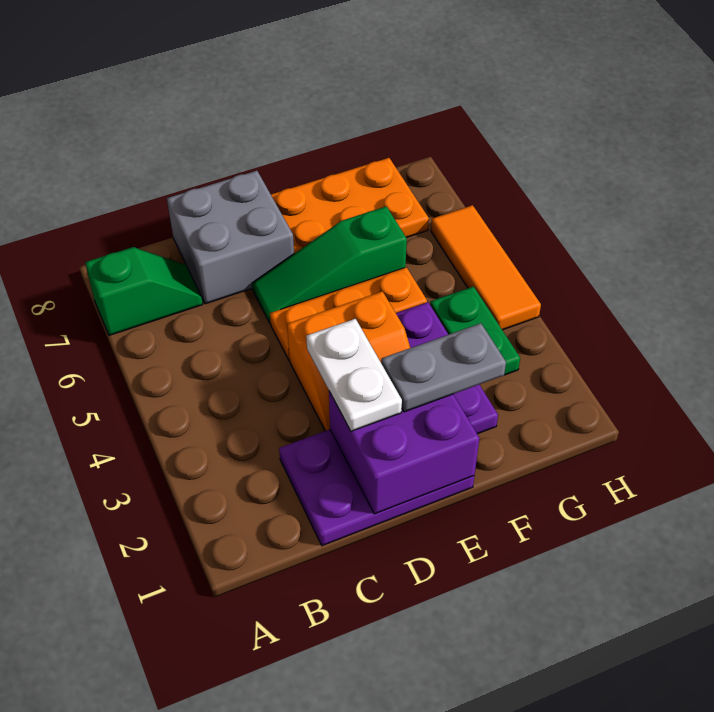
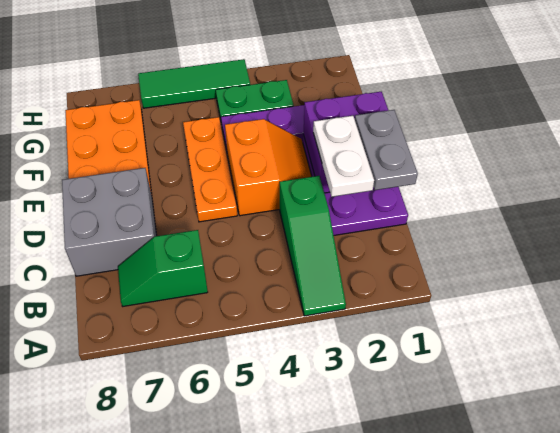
green 1x2 slope [85,247,203,335] -> green 1x2 slope turned to [118,230,208,306]
white 1x2 plate [306,319,402,431] -> white 1x2 plate turned to [313,116,374,197]
green 1x3 slope [252,206,407,324] -> green 1x3 slope moved to [280,176,346,316]
grey 1x2 plate [381,323,506,412] -> grey 1x2 plate moved to [355,110,418,190]
orange 1x3 tile [431,205,541,330] -> green 1x3 tile [138,59,250,108]

